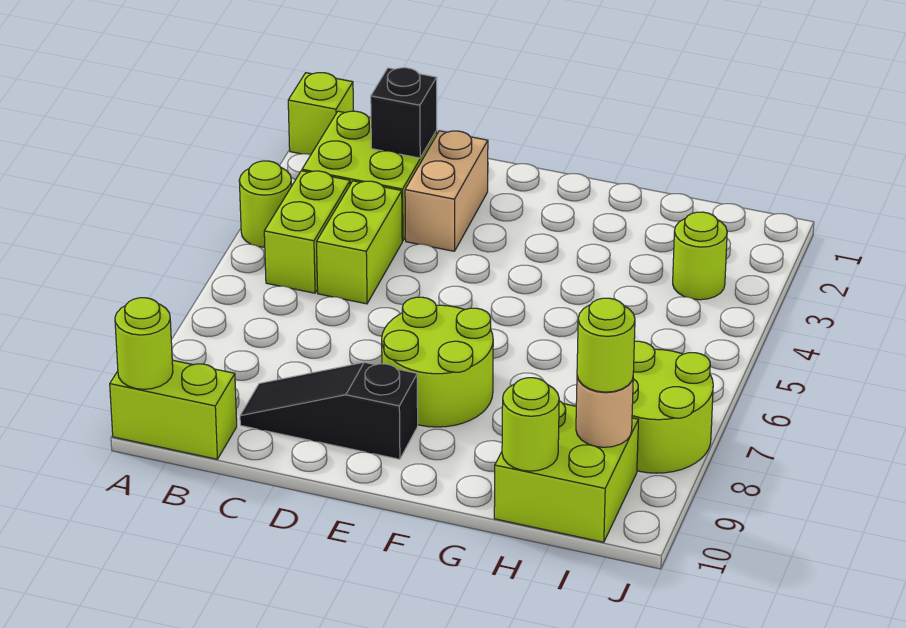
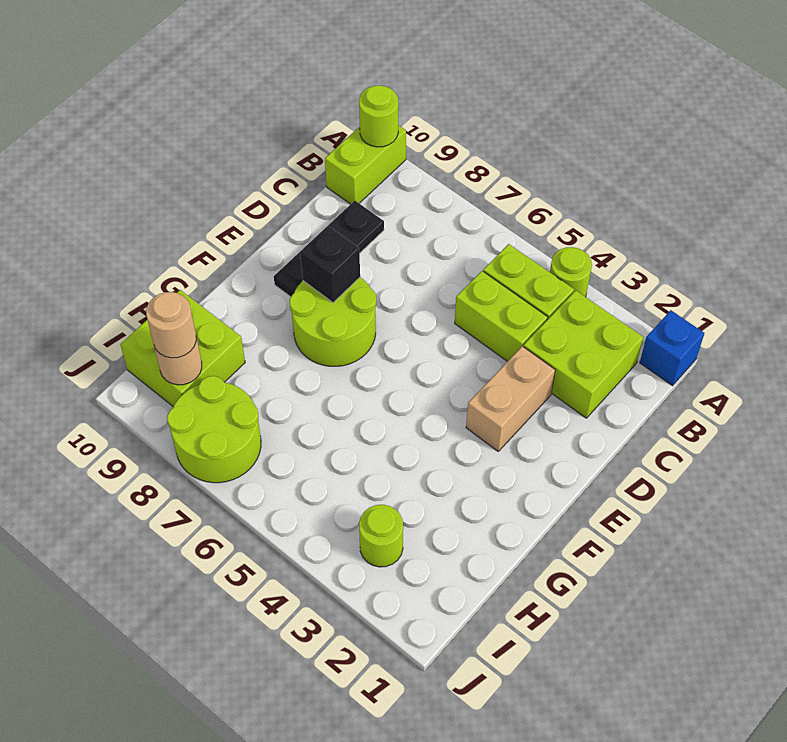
lime 1x1 brick [288,73,354,155] -> blue 1x1 brick [640,310,704,386]
black 1x1 brick [371,68,437,158] -> black 1x1 brick moved to [300,226,360,303]
black 1x3 slope [240,362,418,459] -> black 1x3 plate [274,201,384,297]
tan 1x2 brick [405,131,488,251] -> tan 1x2 brick turned to [466,346,555,451]
lime 1x1 round brick [502,378,559,471] -> none
lime 1x1 round brick [577,298,635,392] -> tan 1x1 round brick [146,292,196,358]

